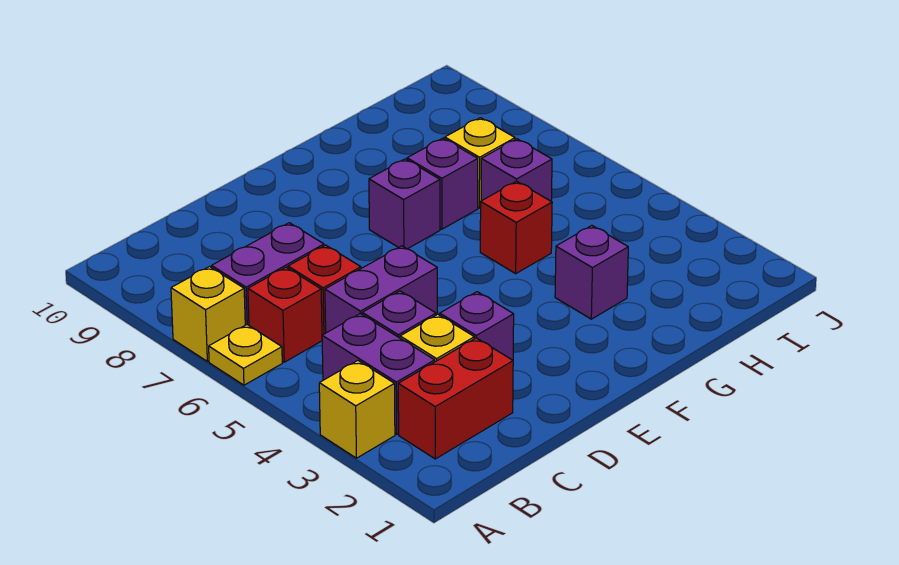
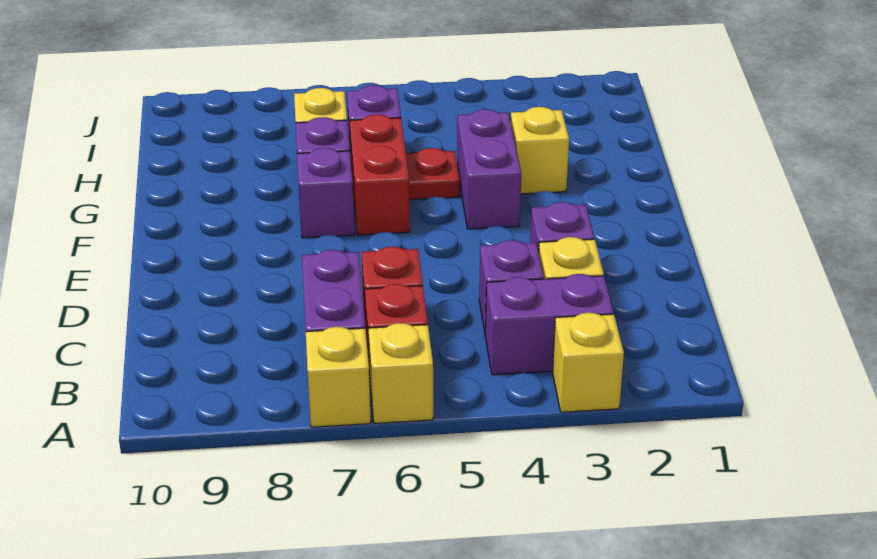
yellow 1x1 plate [209,325,282,385] -> yellow 1x1 brick [368,323,433,423]
red 1x2 brick [398,338,513,459] -> red 1x2 brick moved to [350,115,410,235]
purple 1x2 brick [325,246,438,333] -> purple 1x2 brick moved to [457,109,521,229]
purple 1x1 brick [555,226,628,319] -> yellow 1x1 brick [511,107,569,194]
red 1x1 brick [480,181,552,274] -> red 1x1 plate [406,148,460,200]

